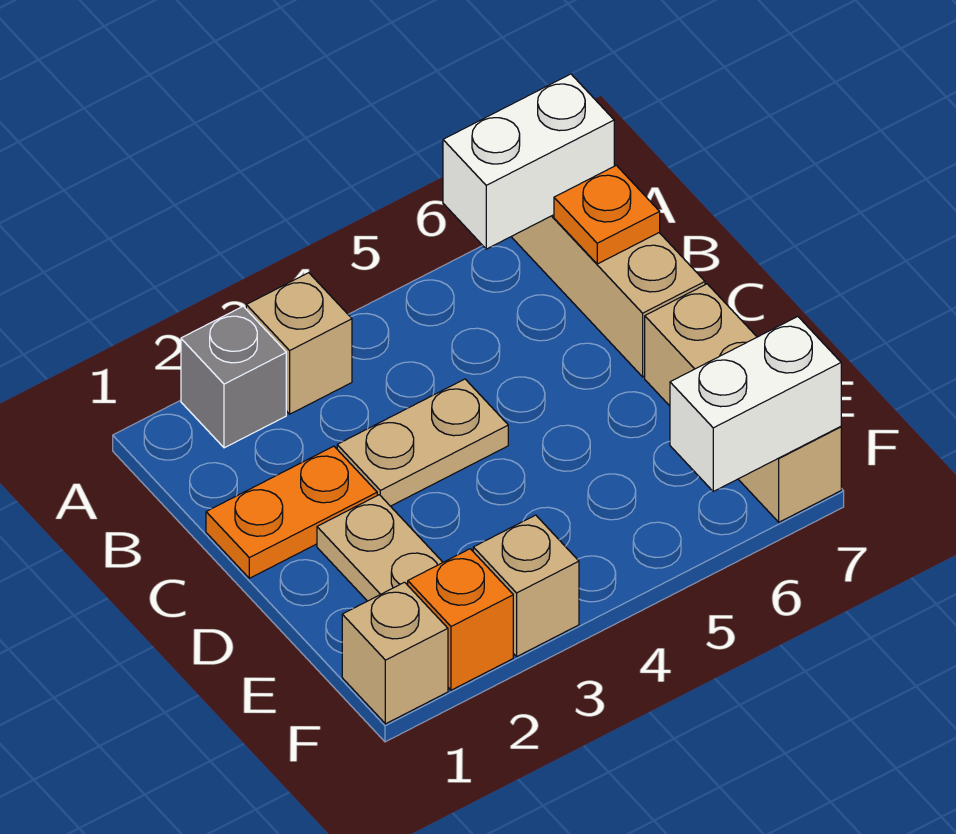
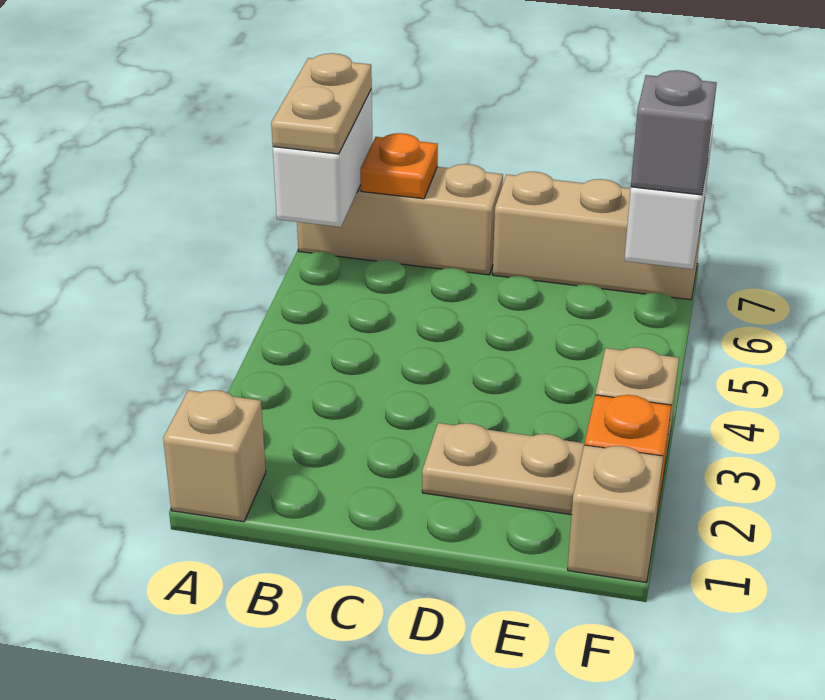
grey 1x1 brick [181,306,286,448] -> grey 1x1 brick moved to [631,70,717,195]
tan 1x1 brick [246,273,352,414] -> tan 1x1 brick moved to [163,390,266,522]
orange 1x2 plate [206,446,377,578] -> none
tan 1x2 plate [337,379,508,506] -> tan 1x2 plate moved to [271,53,372,154]

